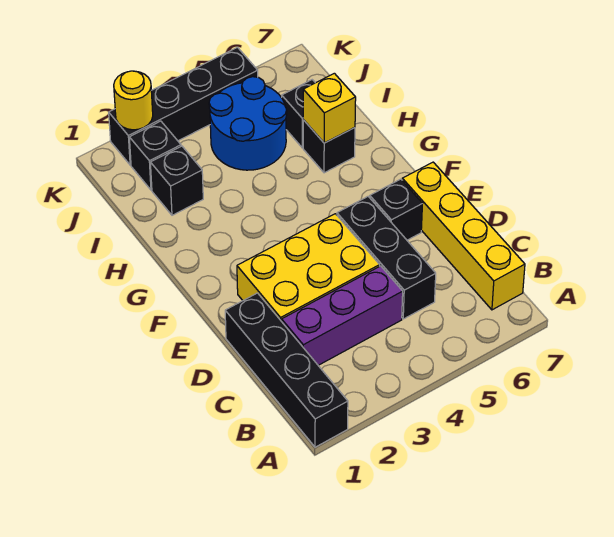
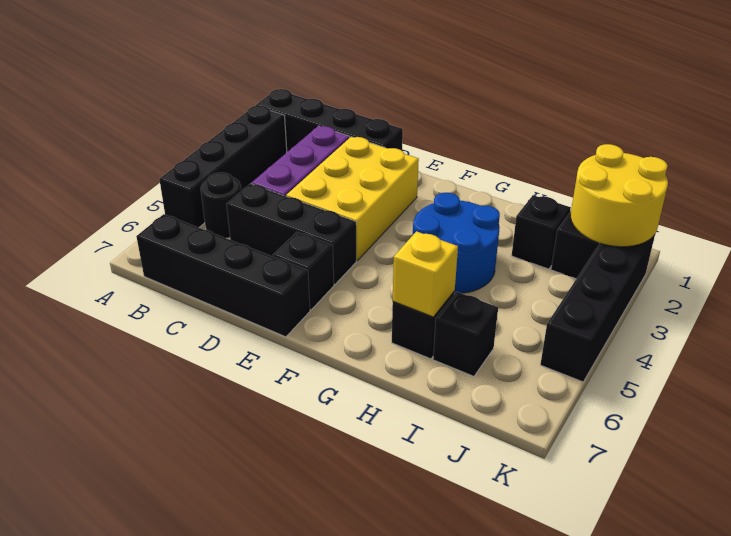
none -> black 1x4 brick [159,106,287,228]
none -> black 1x1 round brick [200,172,241,238]
yellow 1x4 brick [402,162,525,310] -> black 1x4 brick [136,214,310,337]
blue 2x2 round brick [209,77,287,170] -> blue 2x2 round brick moved to [413,193,500,293]
yellow 1x1 round brick [114,71,153,130] -> yellow 2x2 round brick [570,144,668,247]

